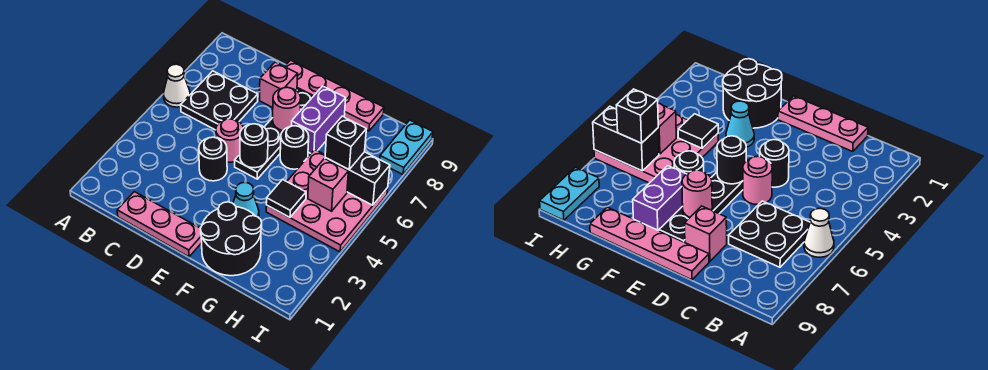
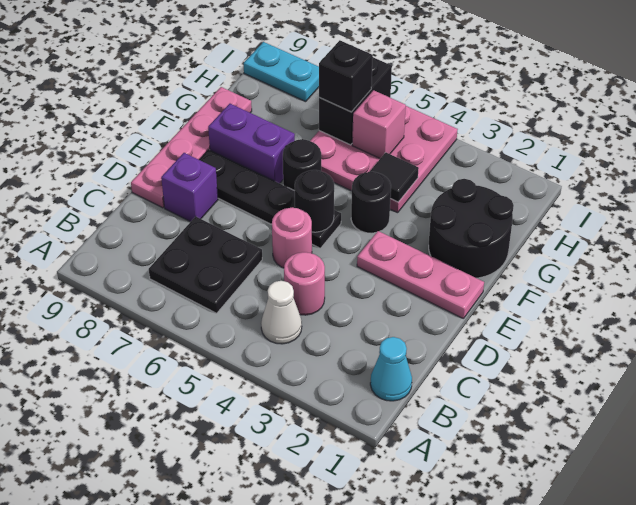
white 1x1 cone [163,64,190,107] -> white 1x1 cone moved to [261,281,302,344]
pink 1x3 plate [117,192,202,257] -> pink 1x3 plate turned to [357,231,484,319]
black 1x1 round brick [199,137,227,181] -> black 1x1 round brick moved to [351,172,391,233]
pink 1x1 brick [260,62,298,108] -> purple 1x1 brick [161,153,218,222]
pink 1x1 round brick [273,87,301,131] -> pink 1x1 round brick moved to [284,252,325,315]
cyan 1x1 cone [233,182,259,217] -> cyan 1x1 cone moved to [370,337,412,401]

